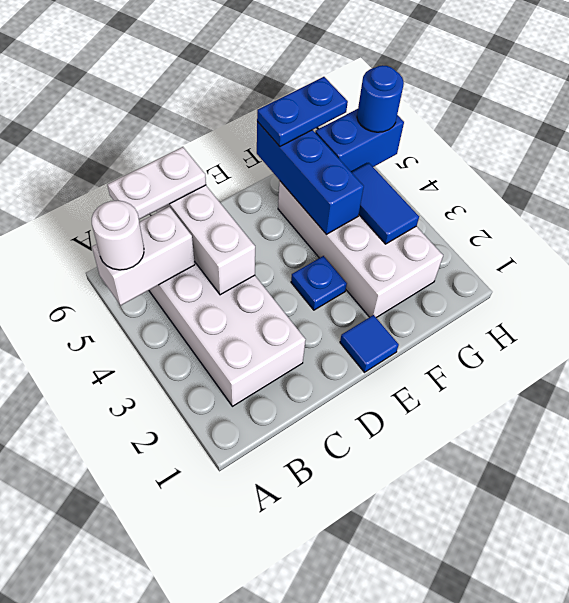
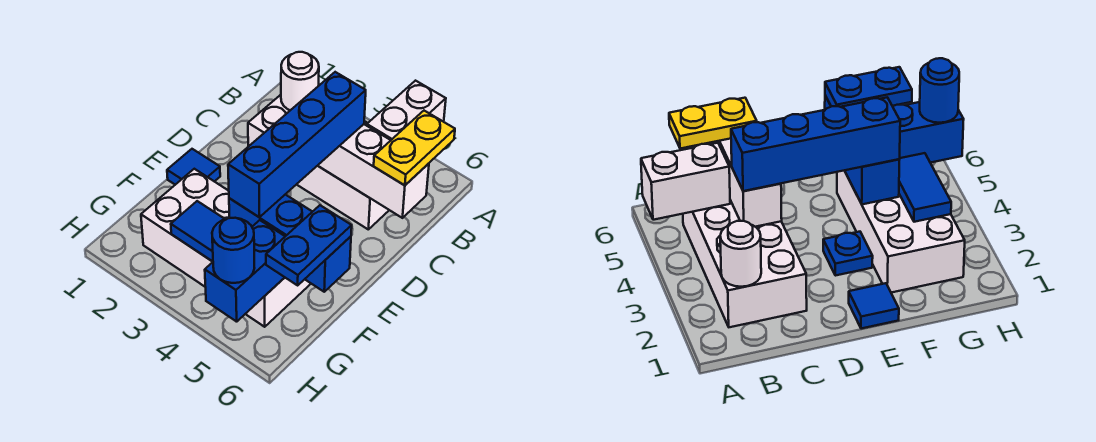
white 1x1 round brick [92,200,144,270] -> white 1x1 round brick moved to [281,52,319,110]
white 1x2 plate [107,147,206,219] -> yellow 1x2 plate [374,111,455,185]
none -> blue 1x4 brick [228,72,366,217]

